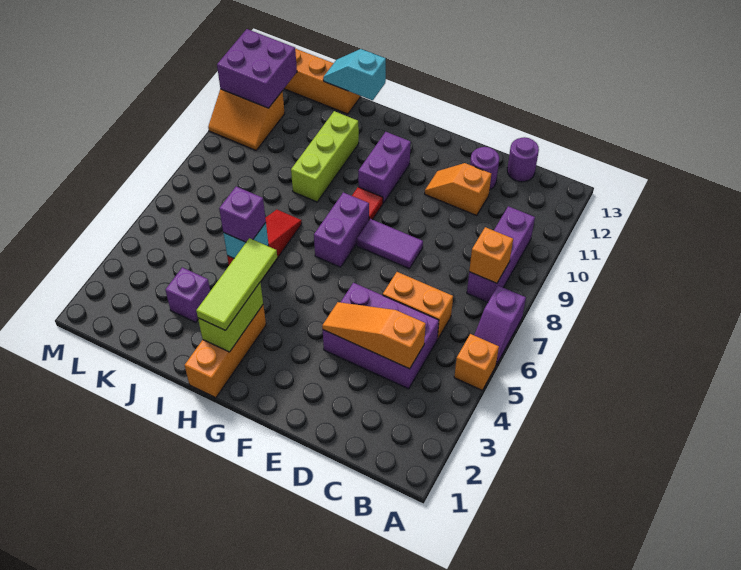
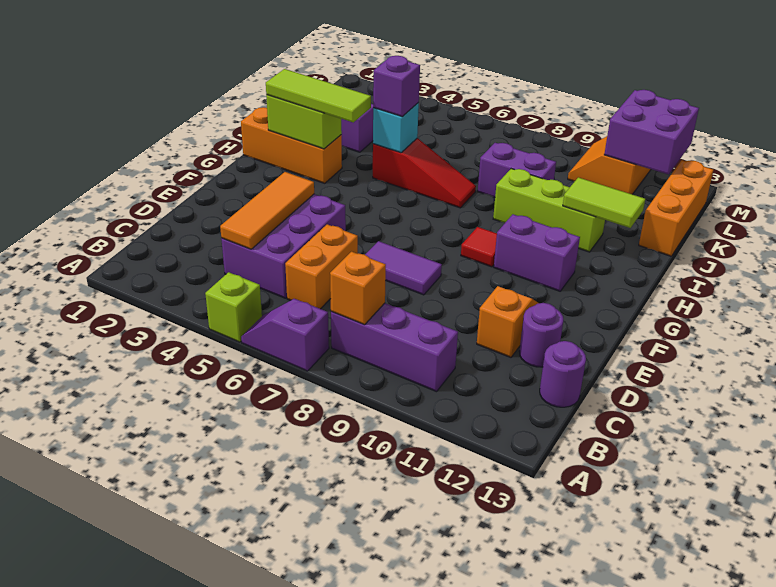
orange 1x1 brick [454,334,499,390] -> lime 1x1 brick [205,272,262,342]
orange 1x3 slope [322,302,426,369] -> orange 1x3 tile [220,172,314,249]
purple 1x2 tile [357,219,423,269] -> purple 1x2 tile turned to [365,241,442,295]
purple 1x2 brick [314,192,369,267] -> purple 1x2 brick moved to [478,143,556,197]
none -> lime 1x2 tile [563,177,645,228]
cyan 1x2 slope [323,49,386,100] -> none

